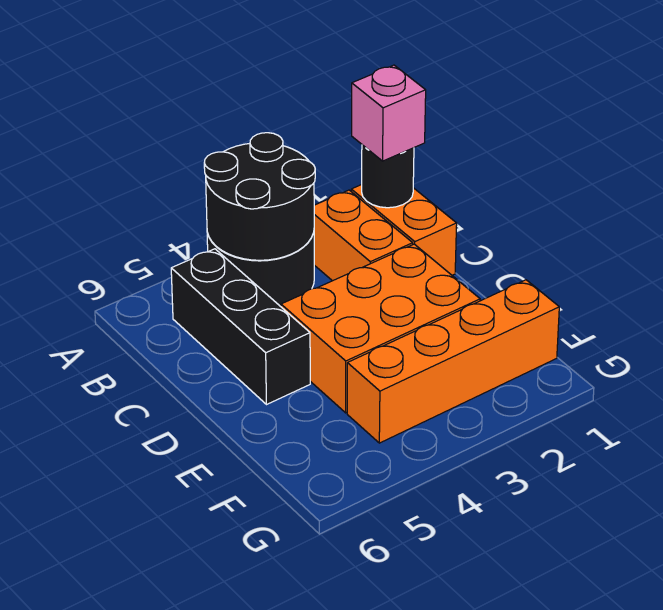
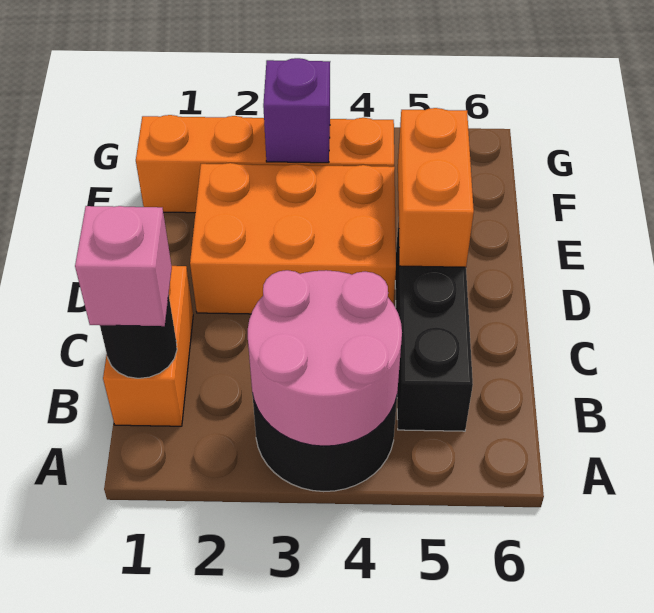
black 2x2 round brick [204,133,315,260] -> pink 2x2 round brick [248,270,402,446]
orange 1x2 brick [314,190,413,281] -> orange 1x2 brick moved to [398,108,474,267]
none -> purple 1x1 brick [263,58,330,163]

